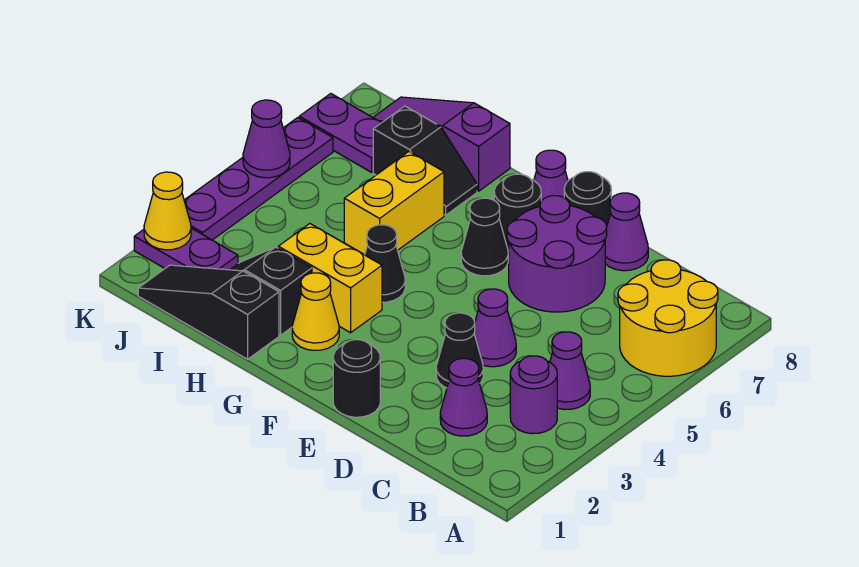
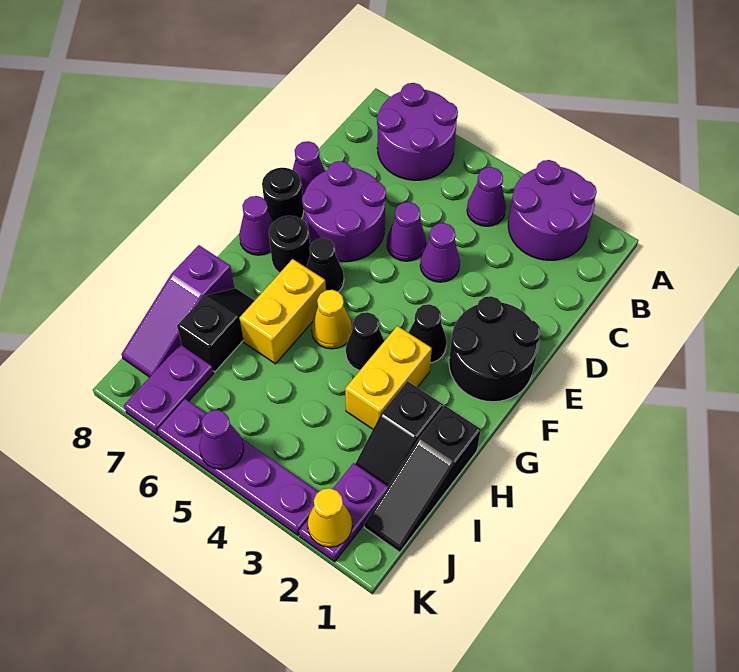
yellow 2x2 round brick [618,260,718,376] -> purple 2x2 round brick [377,83,458,180]
purple 1x1 round brick [510,356,557,434] -> purple 2x2 round brick [508,160,597,260]
purple 1x1 cone [440,358,487,436] -> purple 1x1 cone moved to [387,202,426,261]
black 1x1 cone [436,313,483,388] -> black 1x1 cone moved to [408,304,447,363]
black 1x1 round brick [333,340,380,417] -> black 2x2 round brick [449,296,541,402]
yellow 1x1 cone [292,273,339,350] -> yellow 1x1 cone moved to [312,290,352,349]
yellow 1x2 brick [344,152,444,255] -> yellow 1x2 brick turned to [239,259,326,364]

